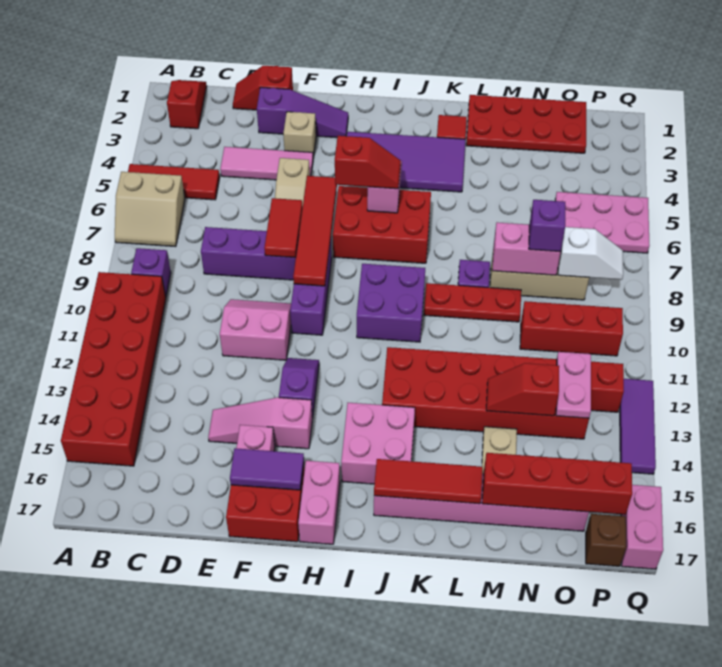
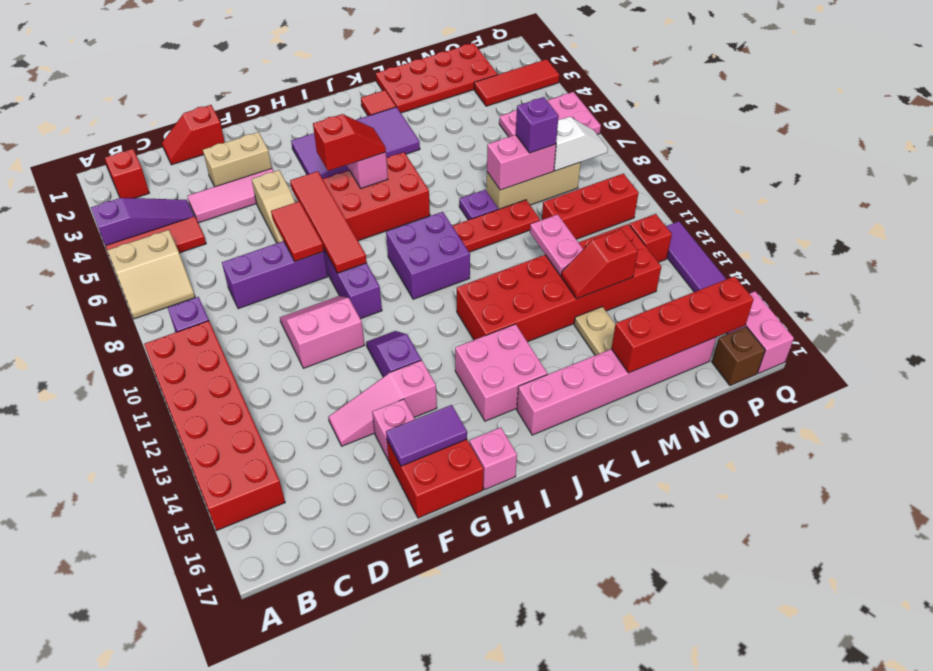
purple 1x3 slope [257,87,348,138] -> purple 1x3 slope moved to [91,198,194,246]
tan 1x1 brick [283,112,316,157] -> tan 1x2 brick [203,132,272,187]
pink 1x2 brick [298,461,340,544] -> pink 1x1 brick [469,427,517,490]
red 1x3 tile [374,459,483,504] -> red 1x3 tile moved to [474,59,559,106]
pink 1x2 plate [556,352,591,418] -> pink 1x2 plate moved to [530,214,583,276]

